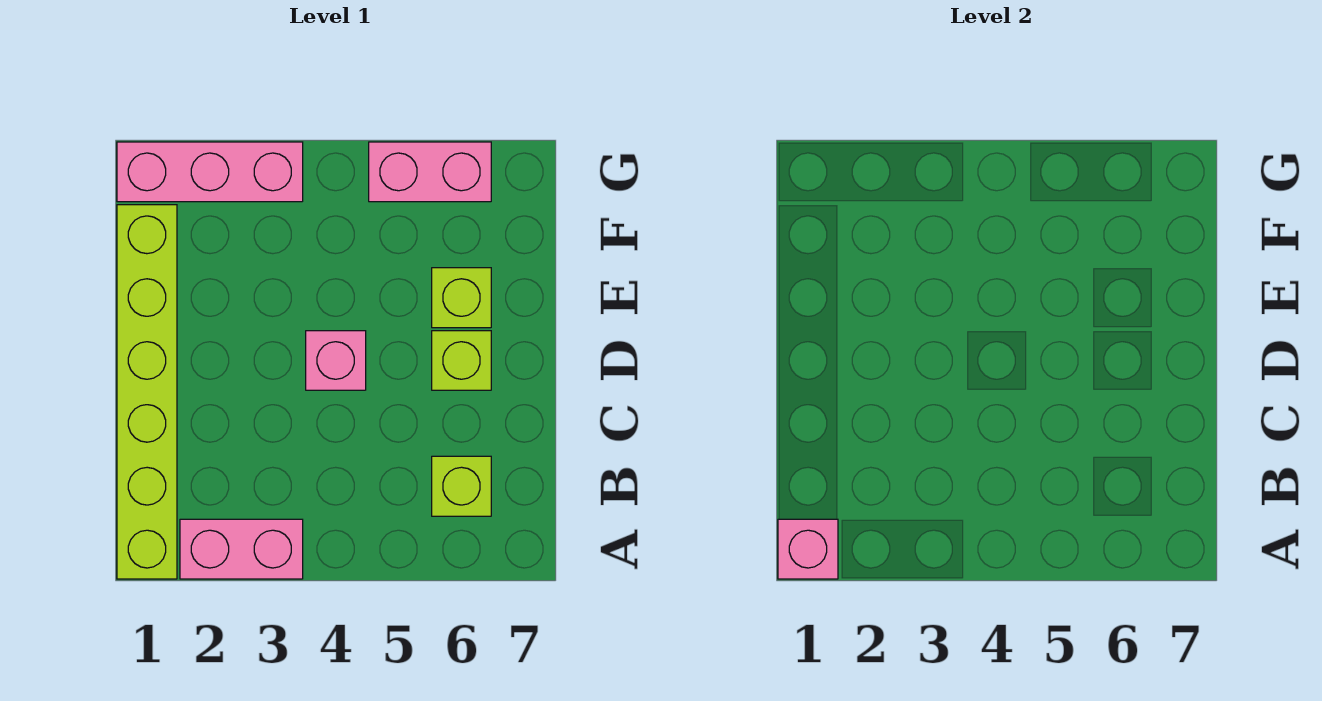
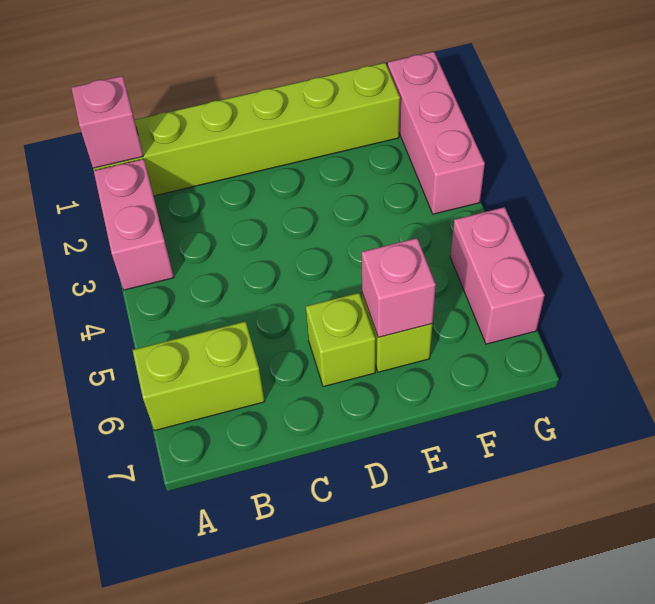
lime 1x1 brick [432,456,491,516] -> lime 1x2 brick [133,321,265,430]
pink 1x1 brick [306,331,366,390] -> pink 1x1 brick moved to [362,238,436,337]

